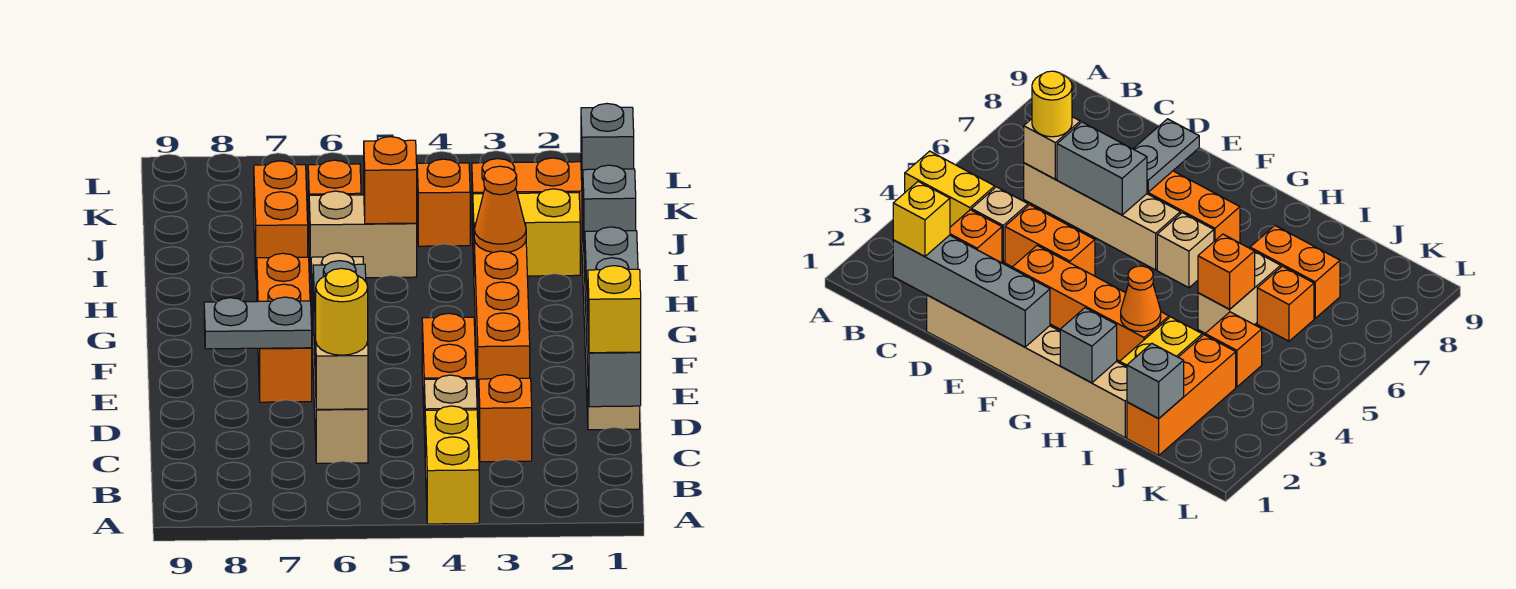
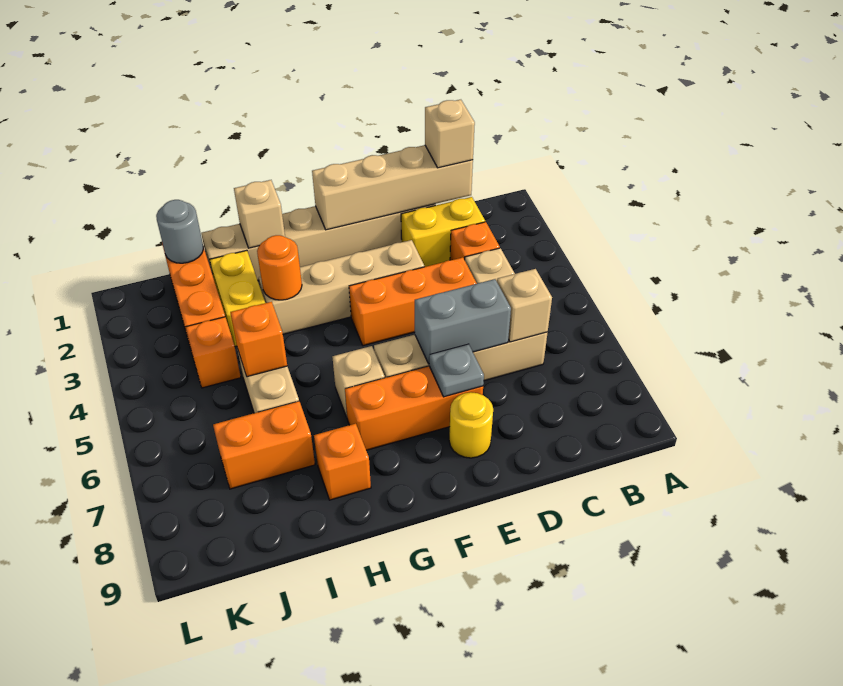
yellow 1x2 brick [425,406,479,524] -> yellow 1x2 brick moved to [401,197,485,267]
grey 1x4 brick [585,227,641,407] -> tan 1x4 brick [312,145,473,230]
yellow 1x1 brick [588,266,641,353] -> tan 1x1 brick [425,100,475,168]
yellow 1x1 round brick [315,268,368,355] -> yellow 1x1 round brick moved to [449,392,493,458]
orange 1x2 brick [422,313,476,407] -> orange 1x3 brick [349,257,477,346]
orange 1x4 brick [474,224,530,400] -> tan 1x4 brick [259,240,424,334]
grey 1x2 plate [204,297,312,349] -> grey 1x1 plate [429,344,484,397]
grey 1x1 brick [583,165,636,252] -> tan 1x1 brick [234,180,285,248]
orange 1x1 cone [474,166,526,252] -> orange 1x1 round brick [257,235,302,300]
grey 1x1 brick [581,104,634,191] -> grey 1x1 round brick [156,200,203,263]
orange 1x1 brick [308,160,361,224] -> orange 1x1 brick moved to [314,424,371,500]

